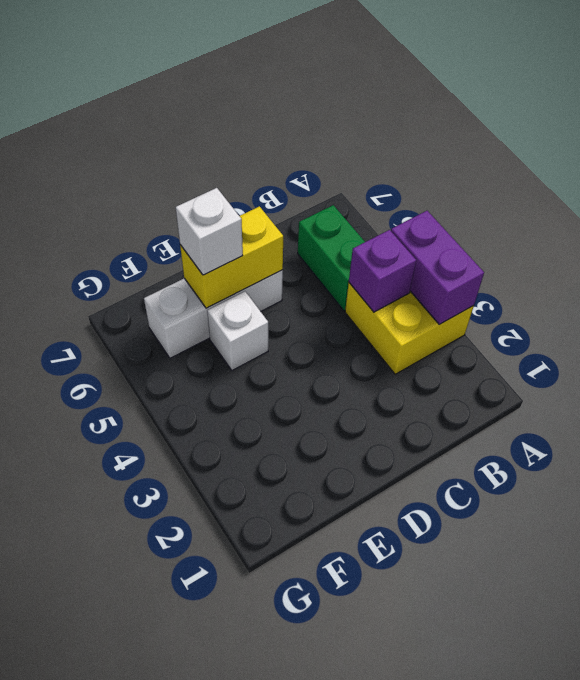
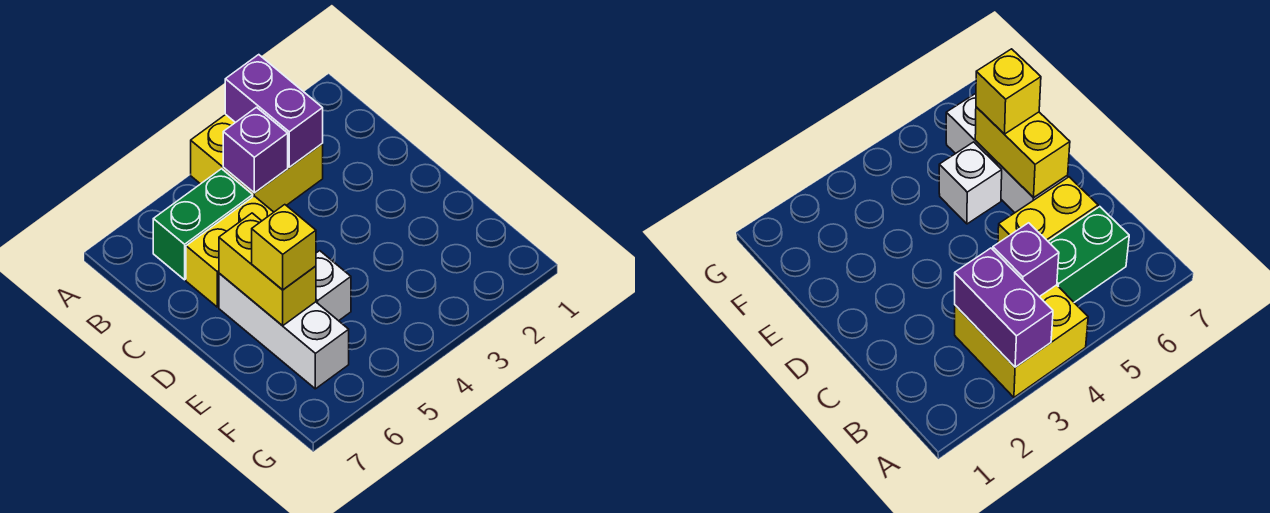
purple 1x2 brick [391,211,484,324] -> purple 1x2 brick turned to [225,55,323,167]
none -> yellow 1x2 brick [186,196,274,307]
white 1x1 brick [176,188,243,275] -> yellow 1x1 brick [252,205,316,290]

